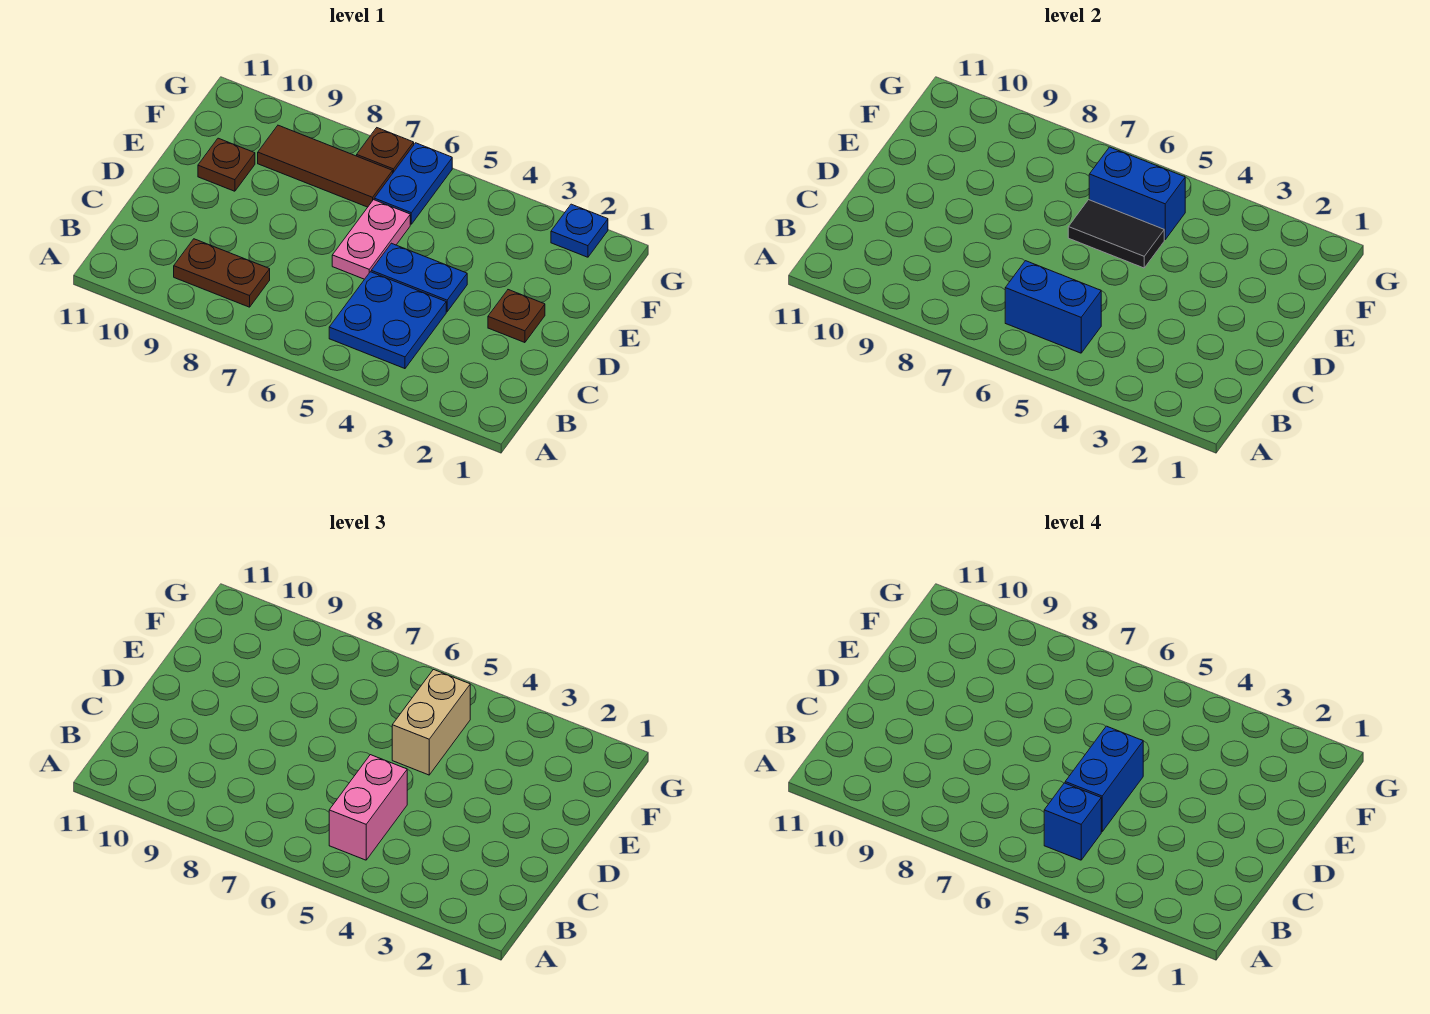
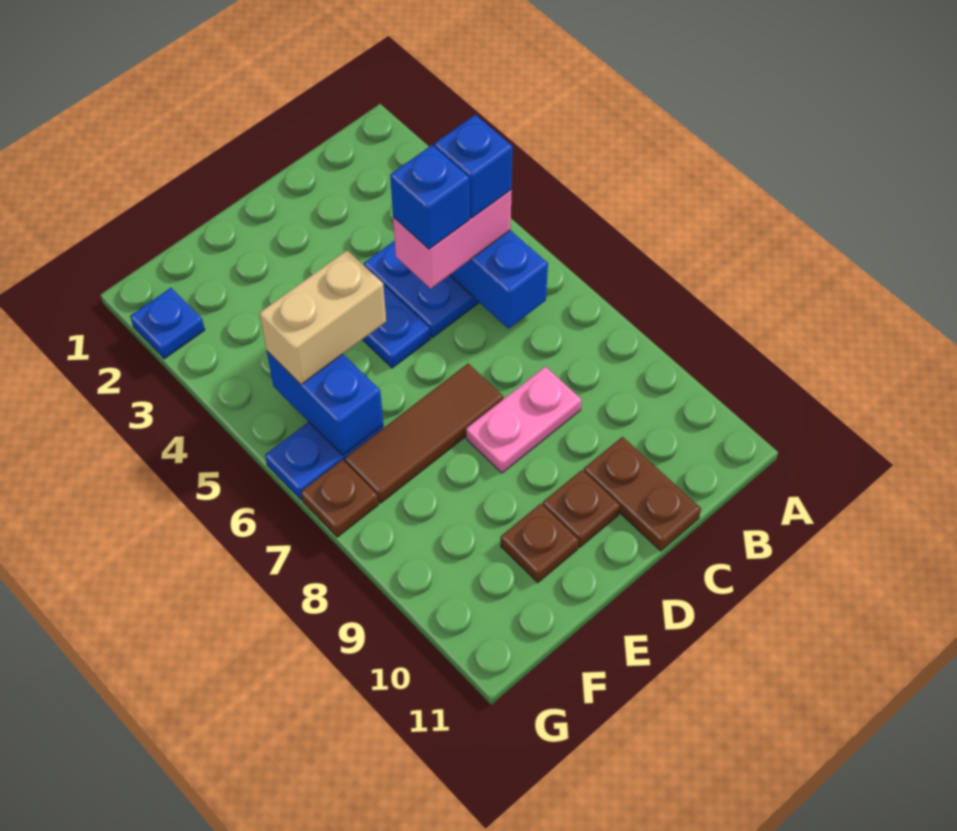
brown 1x2 plate [174,239,270,307] -> brown 1x2 plate moved to [584,437,701,551]
blue 1x2 brick [1065,726,1143,832] -> blue 1x1 brick [390,145,470,249]
brown 1x1 plate [488,290,545,343] -> brown 1x1 plate moved to [543,470,620,547]
pink 1x2 plate [332,200,410,279] -> pink 1x2 plate moved to [466,367,582,473]
black 1x2 tile [1068,200,1164,268] -> none
brown 1x3 tile [258,125,393,207] -> brown 1x3 tile turned to [345,364,503,503]

